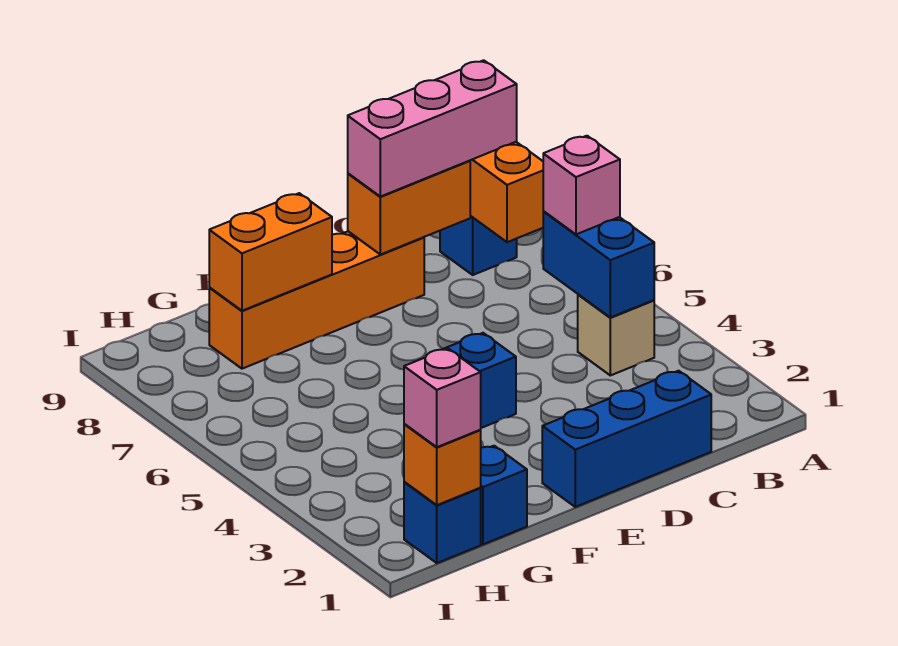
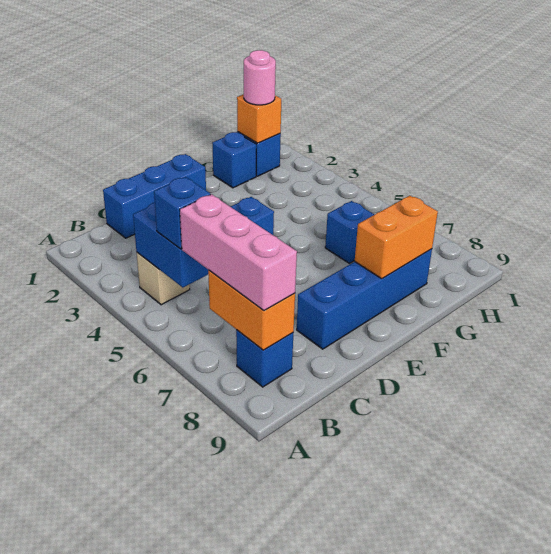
pink 1x1 brick [543,136,620,234] -> blue 1x1 brick [154,177,210,249]
pink 1x3 brick [348,60,517,197] -> pink 1x3 brick turned to [180,194,297,310]
orange 1x2 brick [348,161,470,255] -> none
orange 1x4 brick [209,231,424,369] -> blue 1x4 brick [297,249,432,349]
none -> blue 1x1 brick [325,201,374,263]
pink 1x1 brick [404,348,481,447] -> pink 1x1 round brick [244,50,276,105]

